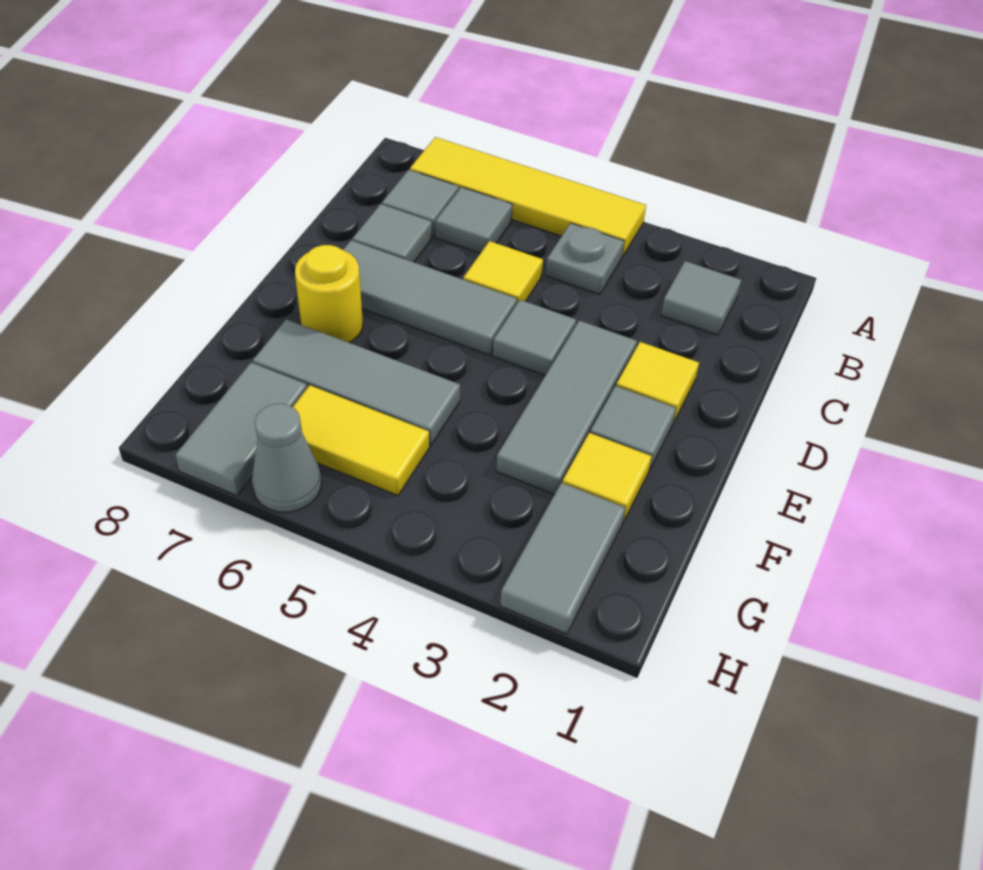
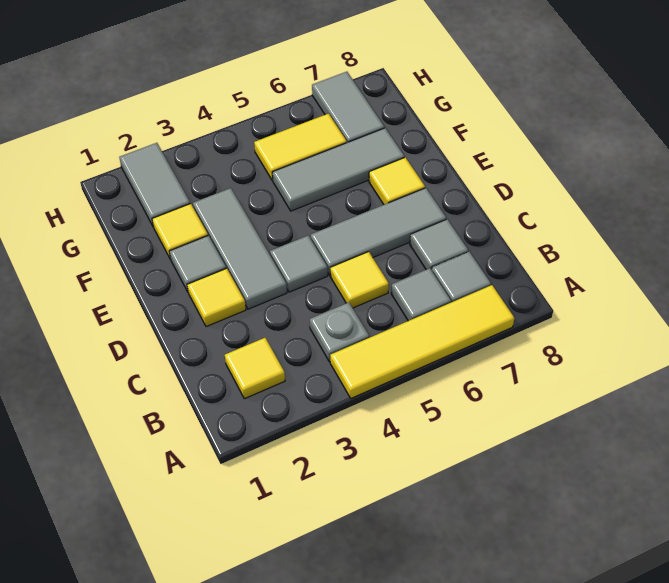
grey 1x1 tile [661,261,741,335] -> yellow 1x1 tile [225,338,285,399]
yellow 1x1 round brick [295,245,363,343] -> yellow 1x1 tile [369,157,425,205]
grey 1x1 cone [252,404,321,512] -> none

